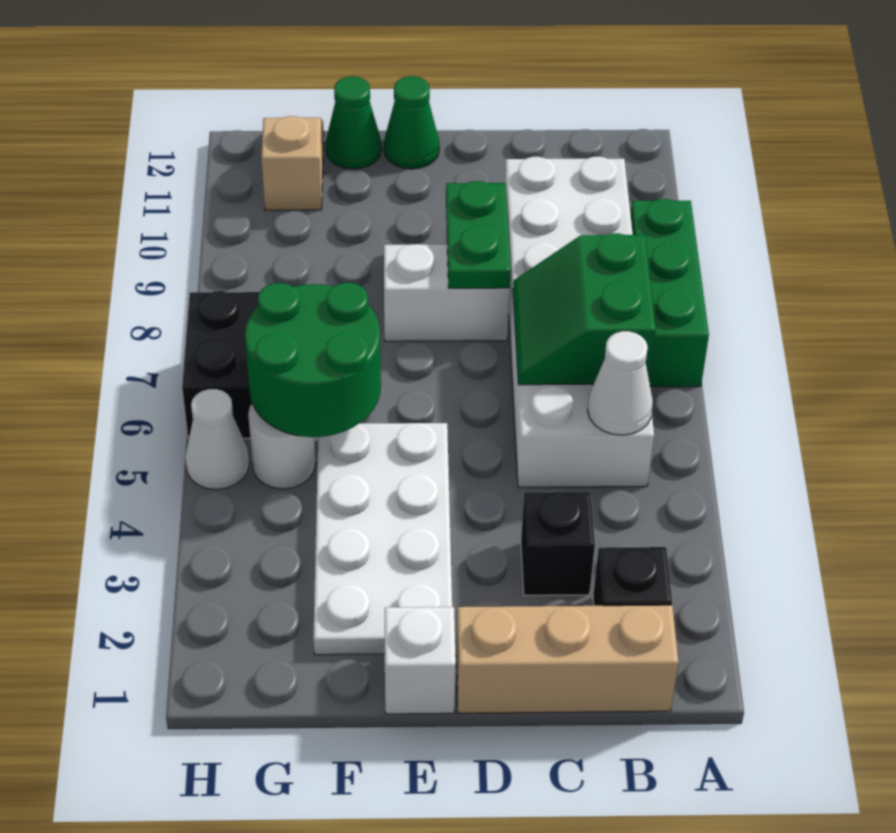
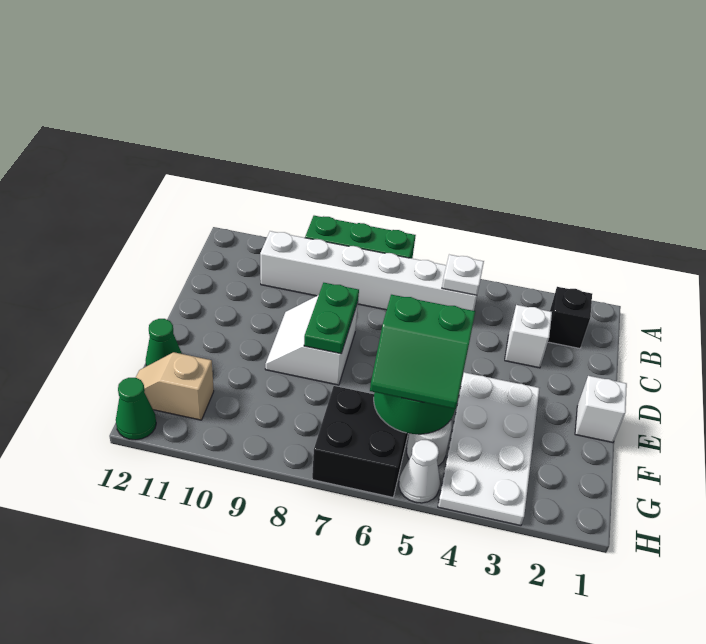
tan 1x3 brick [456,605,679,713] -> none
white 2x6 brick [505,157,654,487] -> white 1x6 brick [260,231,477,311]
white 1x1 cone [587,331,653,435] -> white 1x1 plate [442,255,484,295]
green 2x2 slope [513,233,656,385] -> green 2x2 slope moved to [370,295,475,409]
black 1x1 brick [521,492,595,595] -> white 1x1 brick [505,305,552,368]
green 1x2 plate [446,181,511,288] -> green 1x2 plate turned to [304,283,359,354]
white 2x4 plate [313,423,452,655] -> white 2x4 plate turned to [438,372,539,526]
green 1x1 cone [384,76,439,169] -> green 1x1 cone moved to [116,378,156,440]

